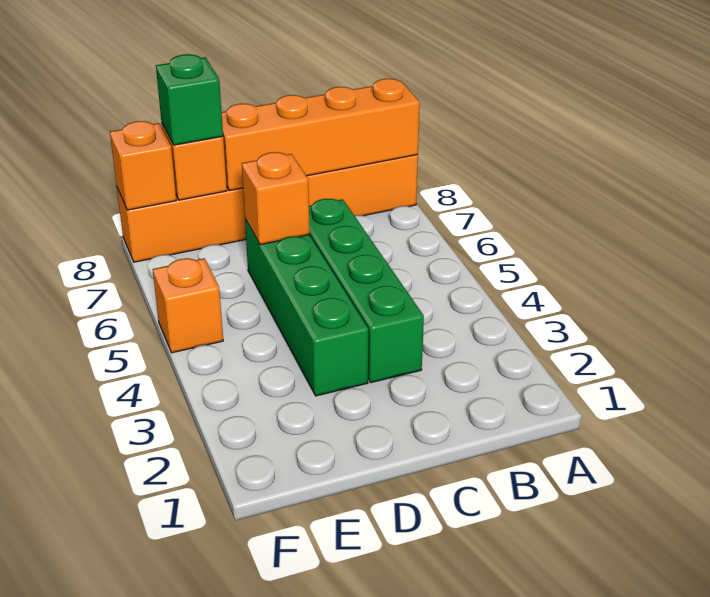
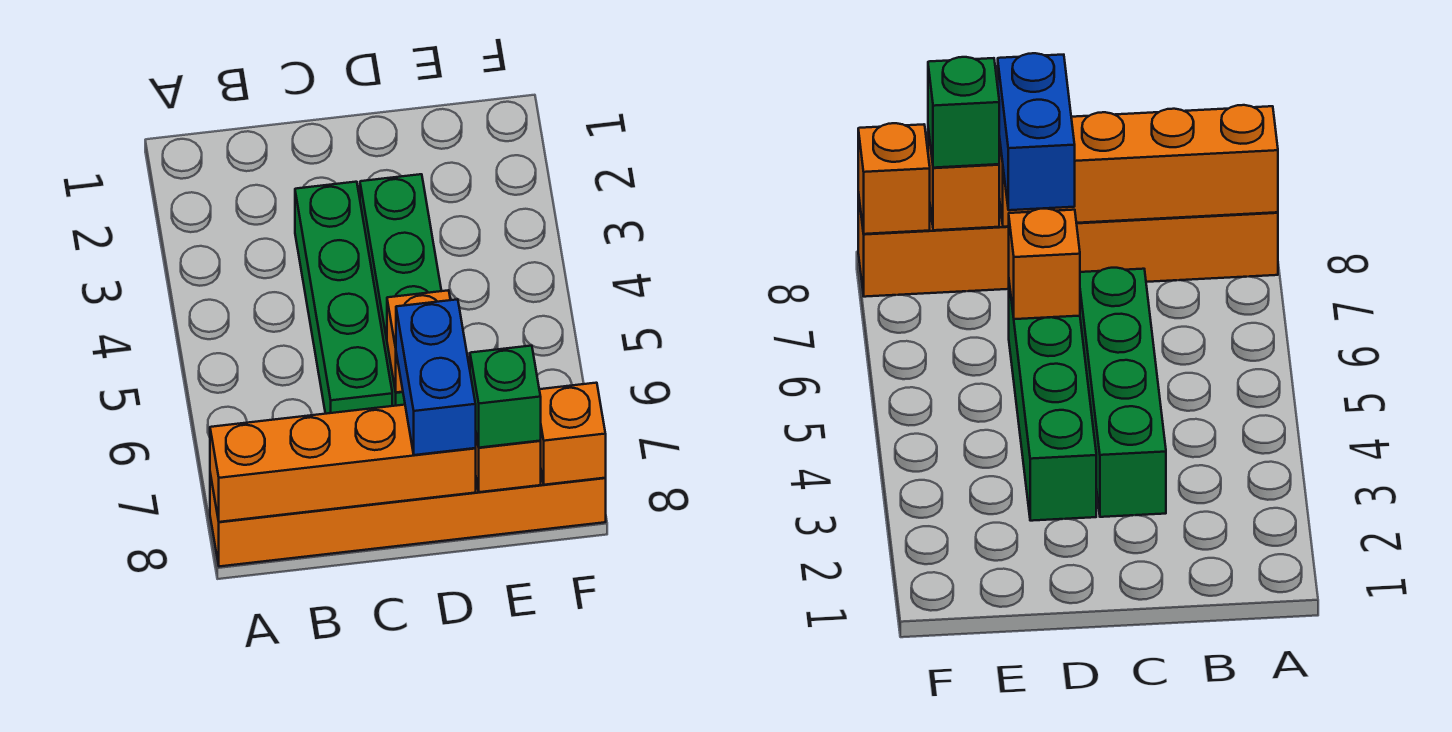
none -> blue 1x2 brick [396,299,476,455]
orange 1x1 brick [153,258,223,353] -> none

